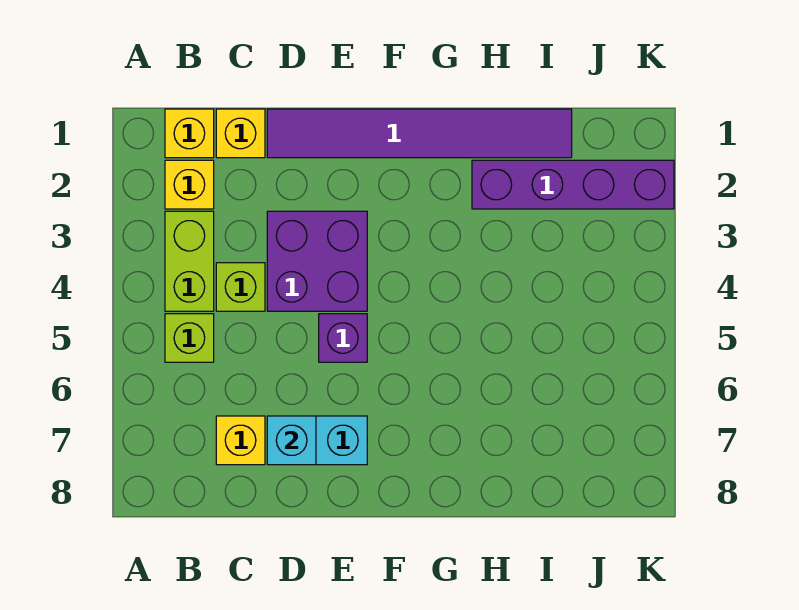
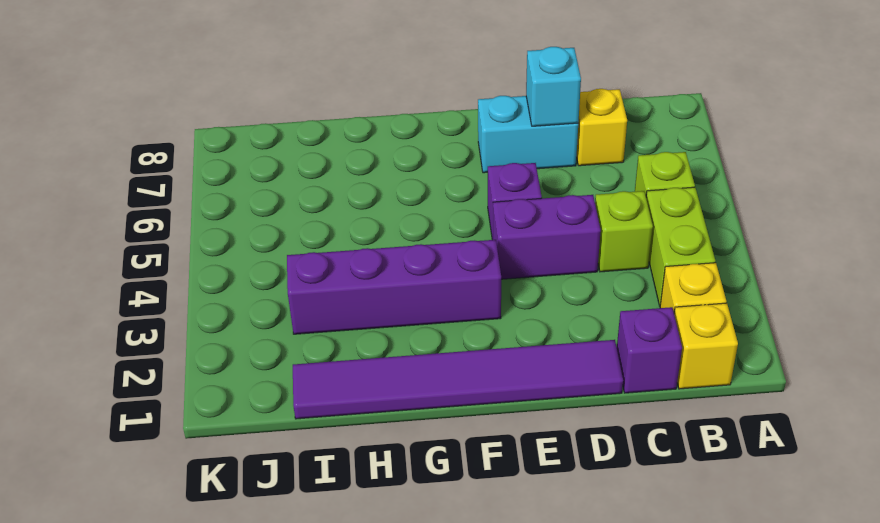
yellow 1x1 brick [216,109,265,158] -> purple 1x1 brick [617,307,682,393]
purple 2x2 brick [267,211,367,311] -> purple 1x2 brick [493,195,601,279]
purple 1x4 brick [472,160,674,209] -> purple 1x4 brick moved to [287,240,501,334]

